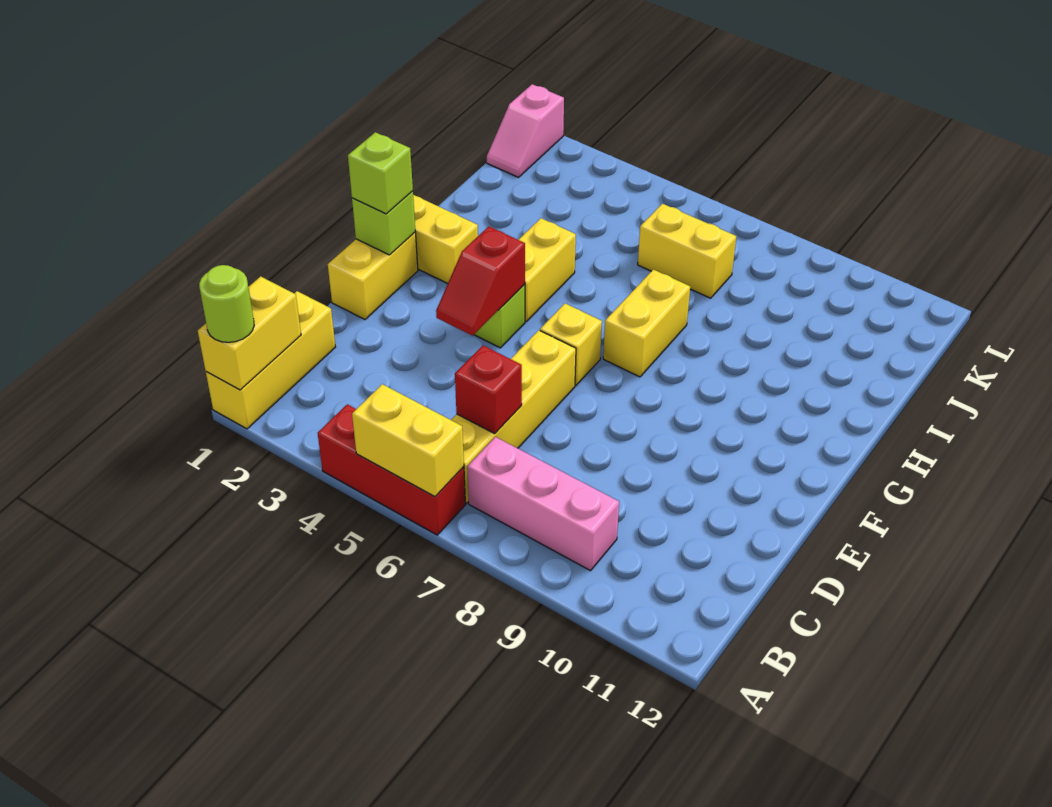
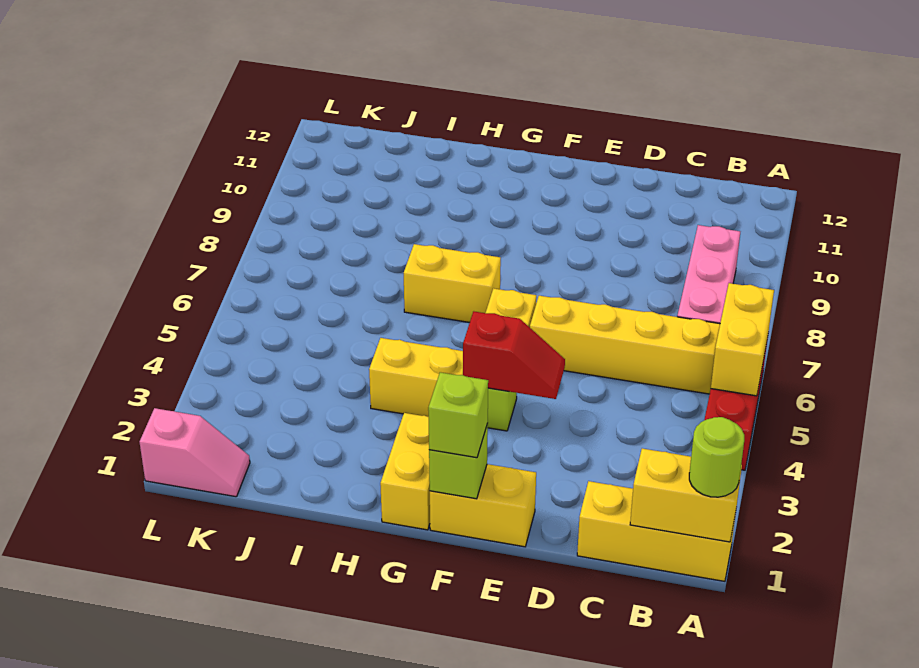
red 1x1 brick [455,346,522,433] -> none
yellow 1x2 brick [638,204,736,298] -> none

